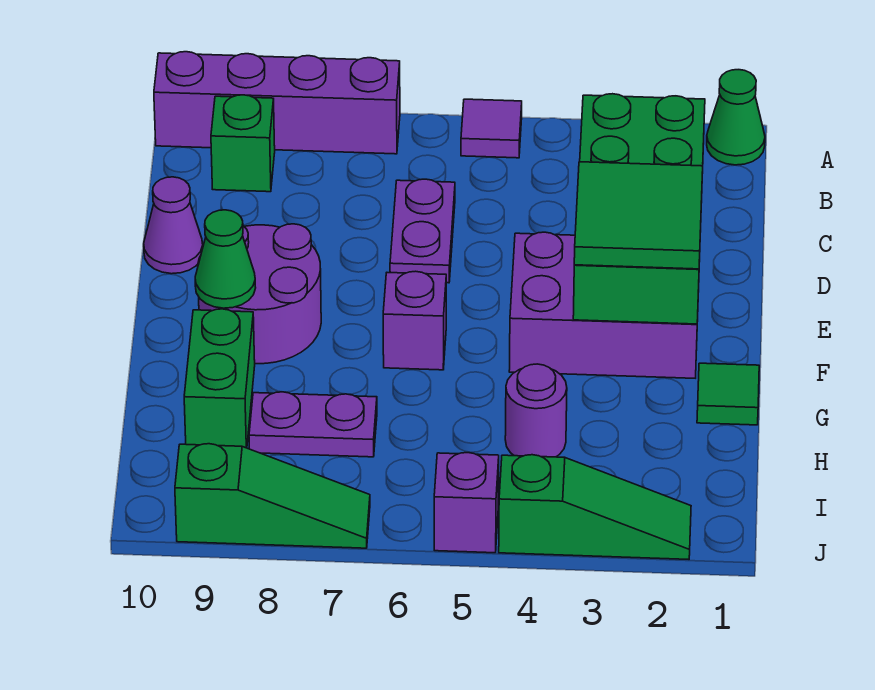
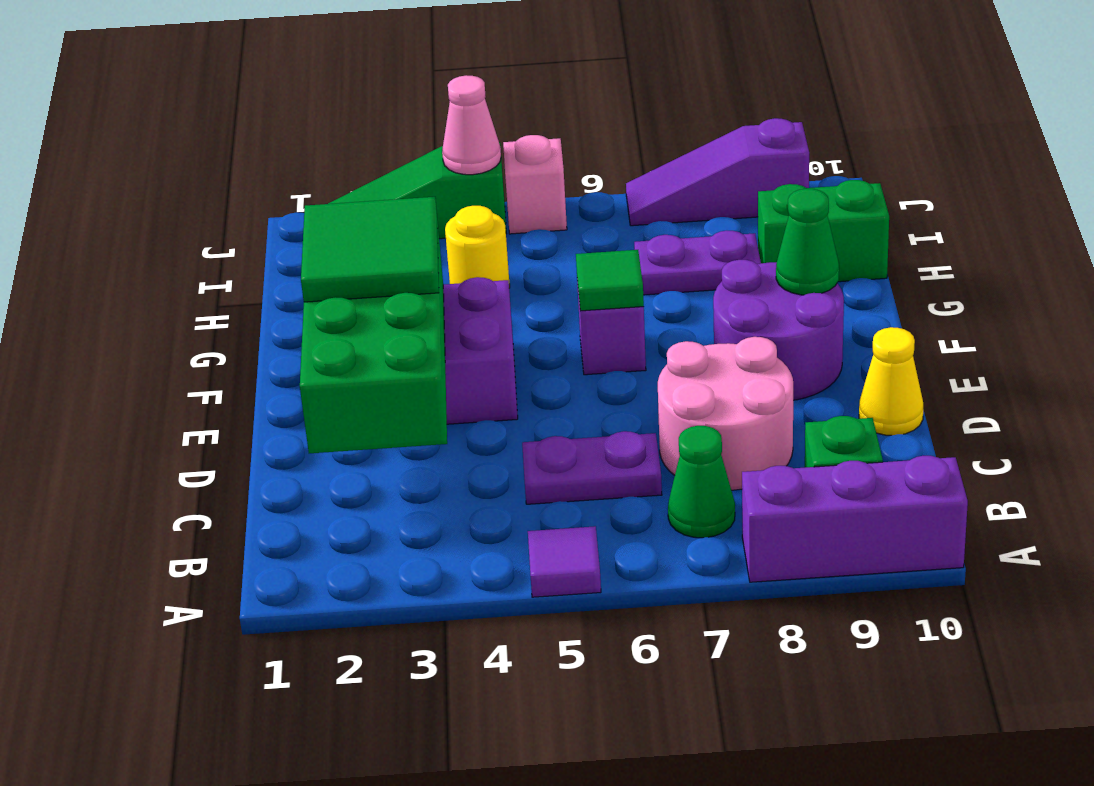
green 1x1 cone [707,70,765,165] -> green 1x1 cone moved to [668,426,735,538]
purple 1x4 brick [154,52,400,154] -> purple 1x3 brick [742,456,968,582]
purple 1x2 plate [390,179,455,283] -> purple 1x2 plate turned to [522,431,662,504]
none -> pink 2x2 round brick [658,337,793,490]
purple 1x1 cone [144,177,203,274] -> yellow 1x1 cone [859,327,923,435]
green 1x1 tile [697,363,759,425] -> green 1x1 tile moved to [576,250,644,311]
green 1x2 brick [184,309,255,448] -> green 1x2 brick turned to [758,180,889,282]
purple 1x1 round brick [505,364,567,457] -> yellow 1x1 round brick [445,206,510,288]
none -> pink 1x1 cone [442,75,501,175]
purple 1x1 brick [434,453,499,553] -> pink 1x1 brick [503,135,567,234]
green 1x3 slope [175,444,370,548] -> purple 1x3 slope [626,118,809,226]

